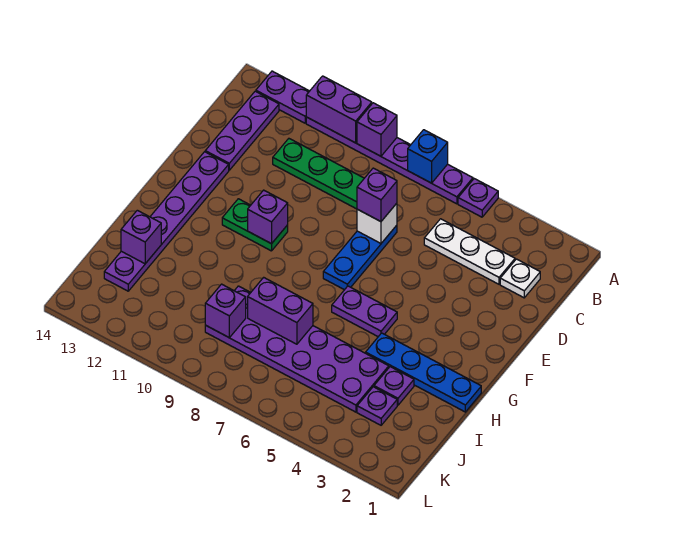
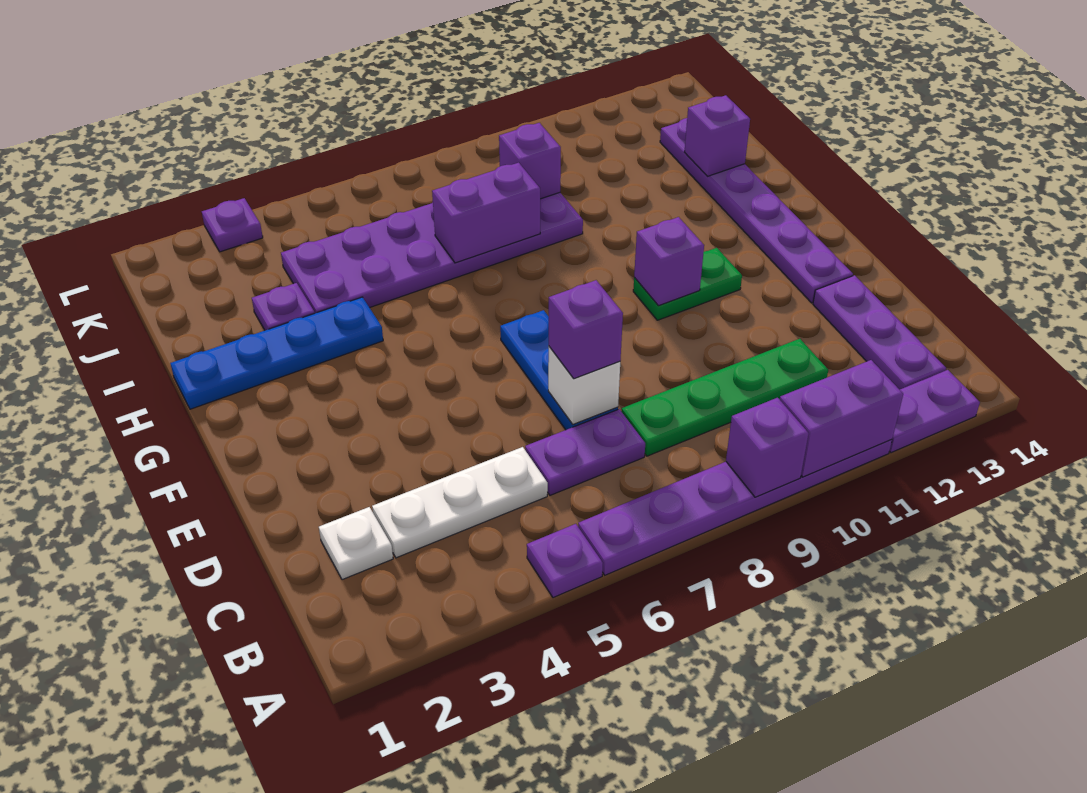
blue 1x1 brick [408,130,448,183] -> none
purple 1x2 plate [332,286,397,337] -> purple 1x2 plate moved to [525,409,645,495]
purple 1x1 plate [357,387,397,425] -> purple 1x1 plate moved to [202,198,263,252]

